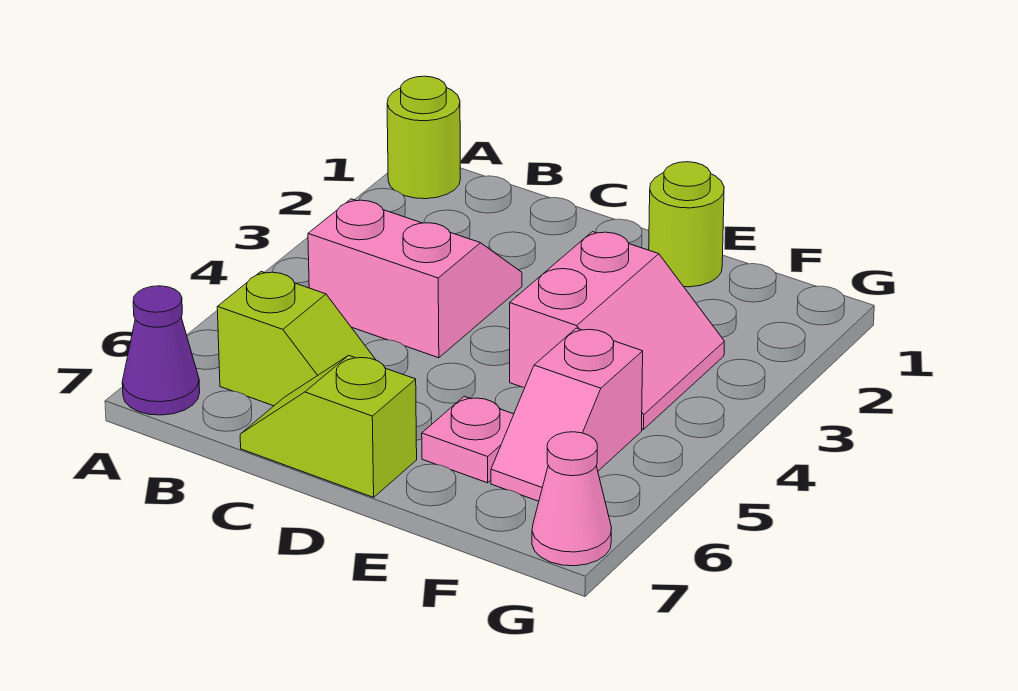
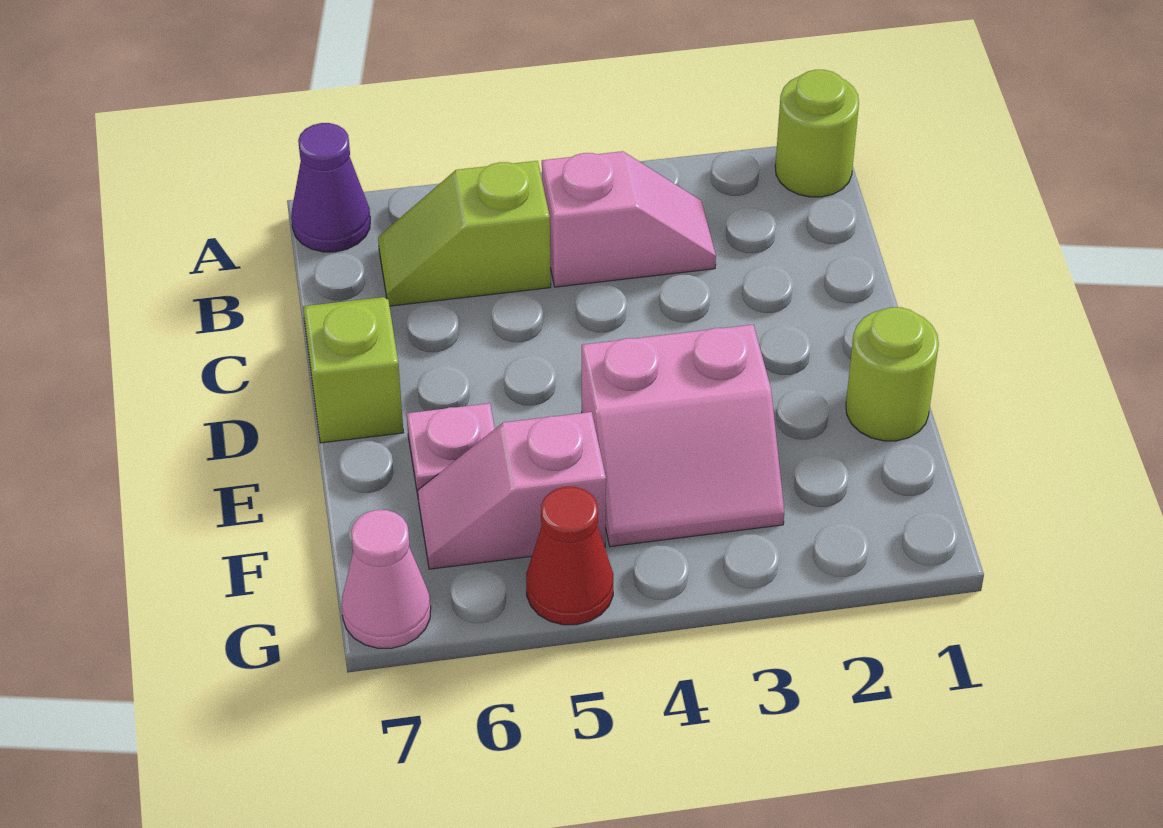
pink 2x2 slope [308,199,522,358] -> pink 1x2 slope [542,151,716,287]
lime 1x2 slope [217,272,376,406] -> lime 1x2 slope turned to [378,161,551,306]
none -> red 1x1 cone [526,487,613,625]

